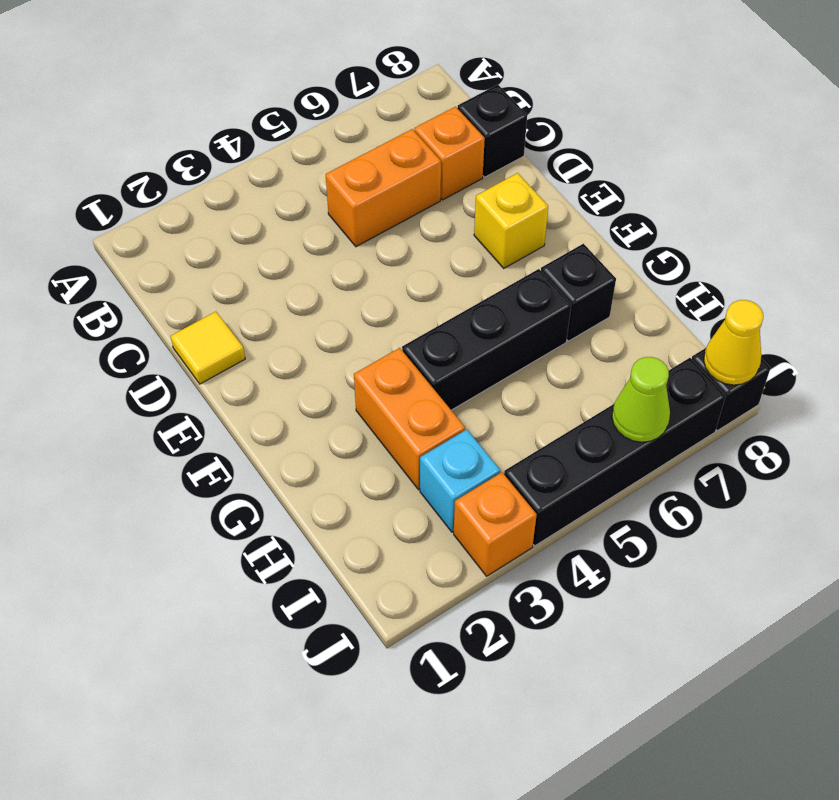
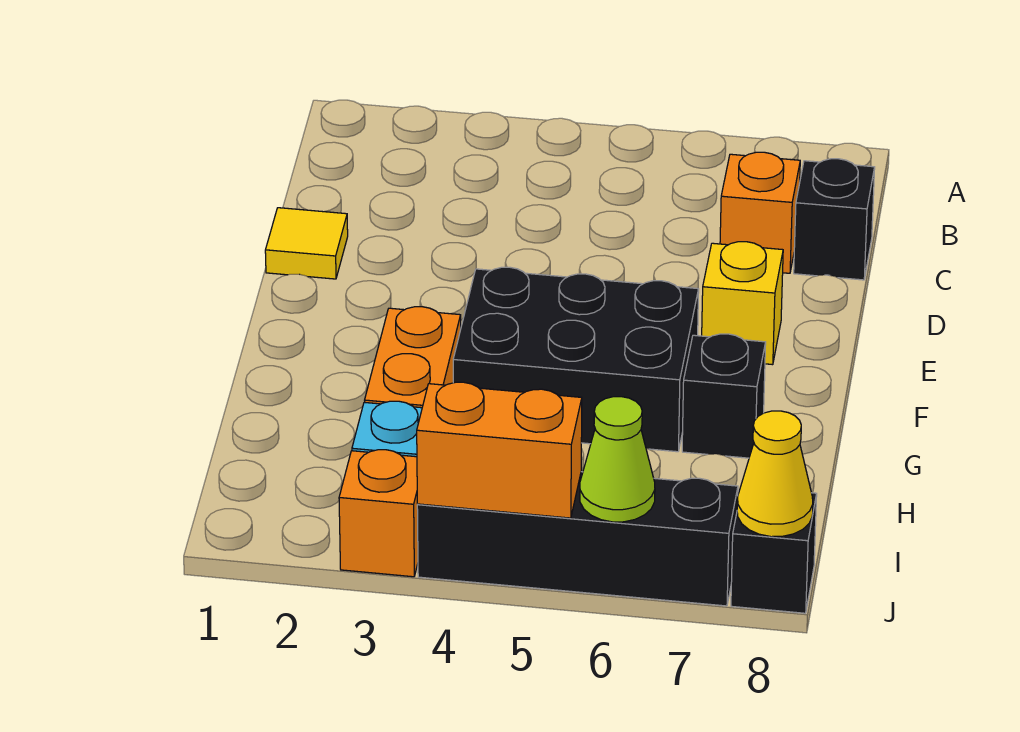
orange 1x2 brick [326,129,441,247] -> orange 1x2 brick moved to [417,382,582,518]
black 1x3 brick [402,269,571,410] -> black 2x3 brick [453,267,699,452]

